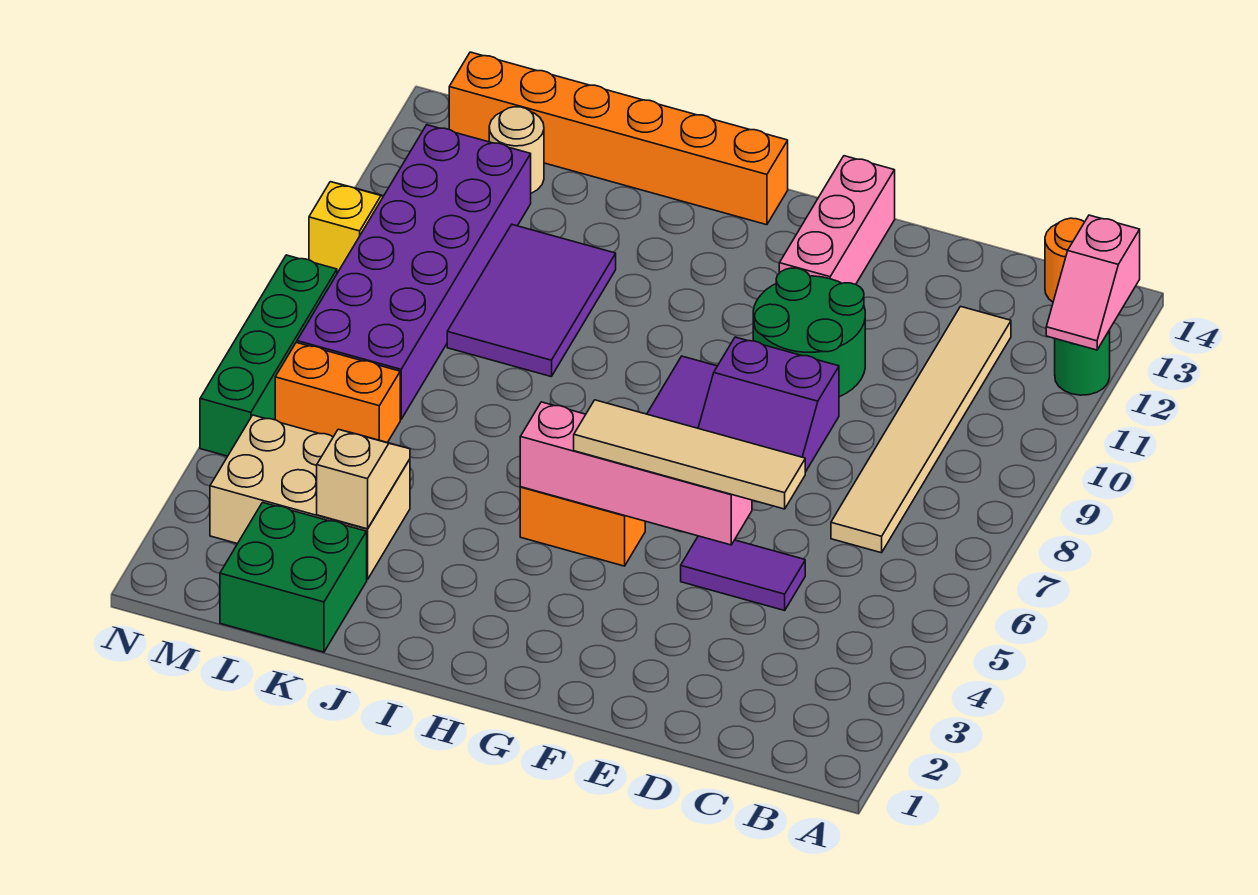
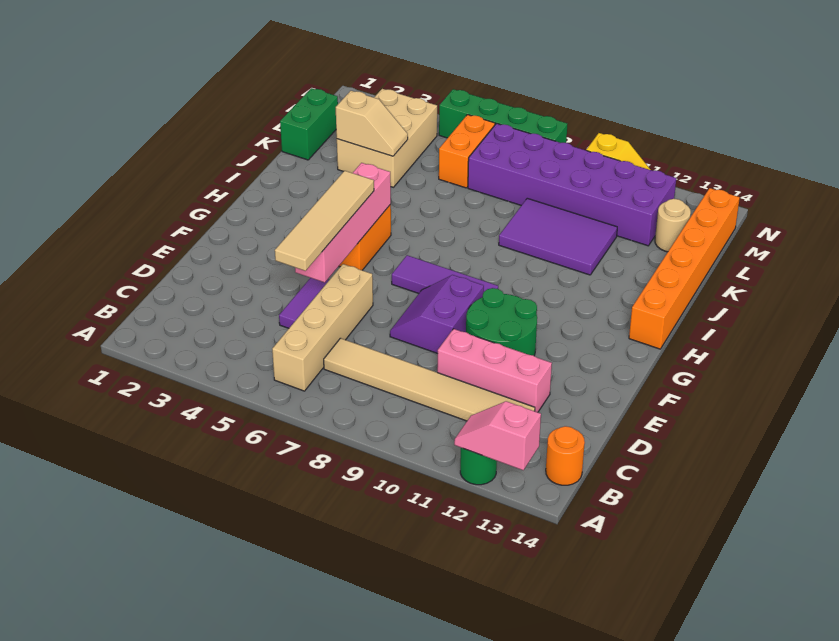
none -> tan 1x4 brick [272,264,373,391]
pink 1x3 brick [779,156,895,284] -> pink 1x3 brick moved to [437,329,552,412]
green 2x2 brick [220,502,367,652] -> green 1x2 brick [280,88,338,160]

